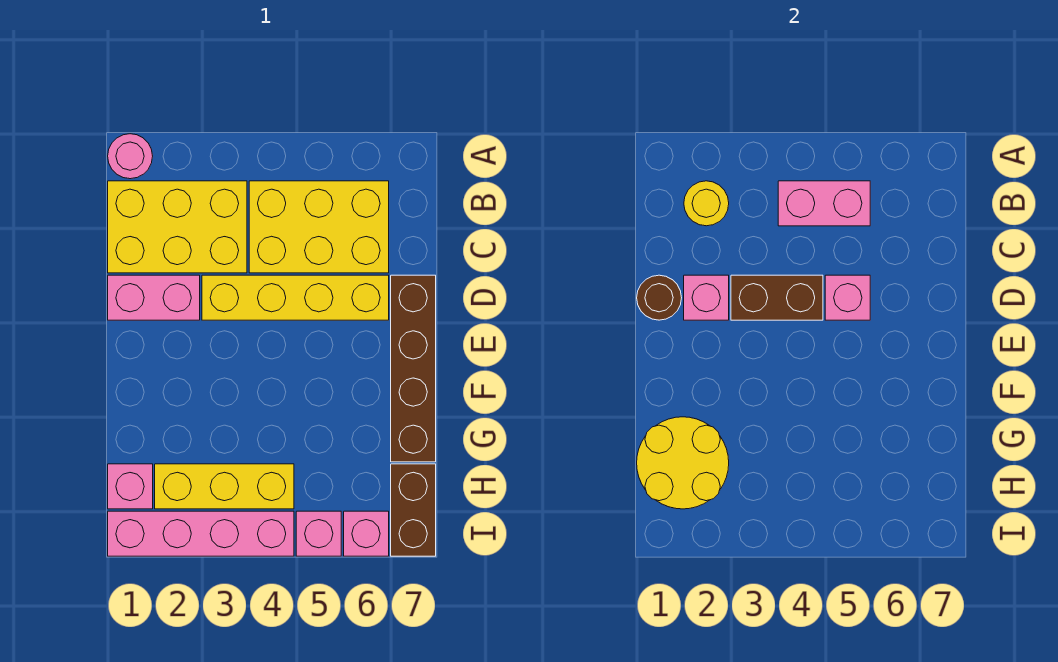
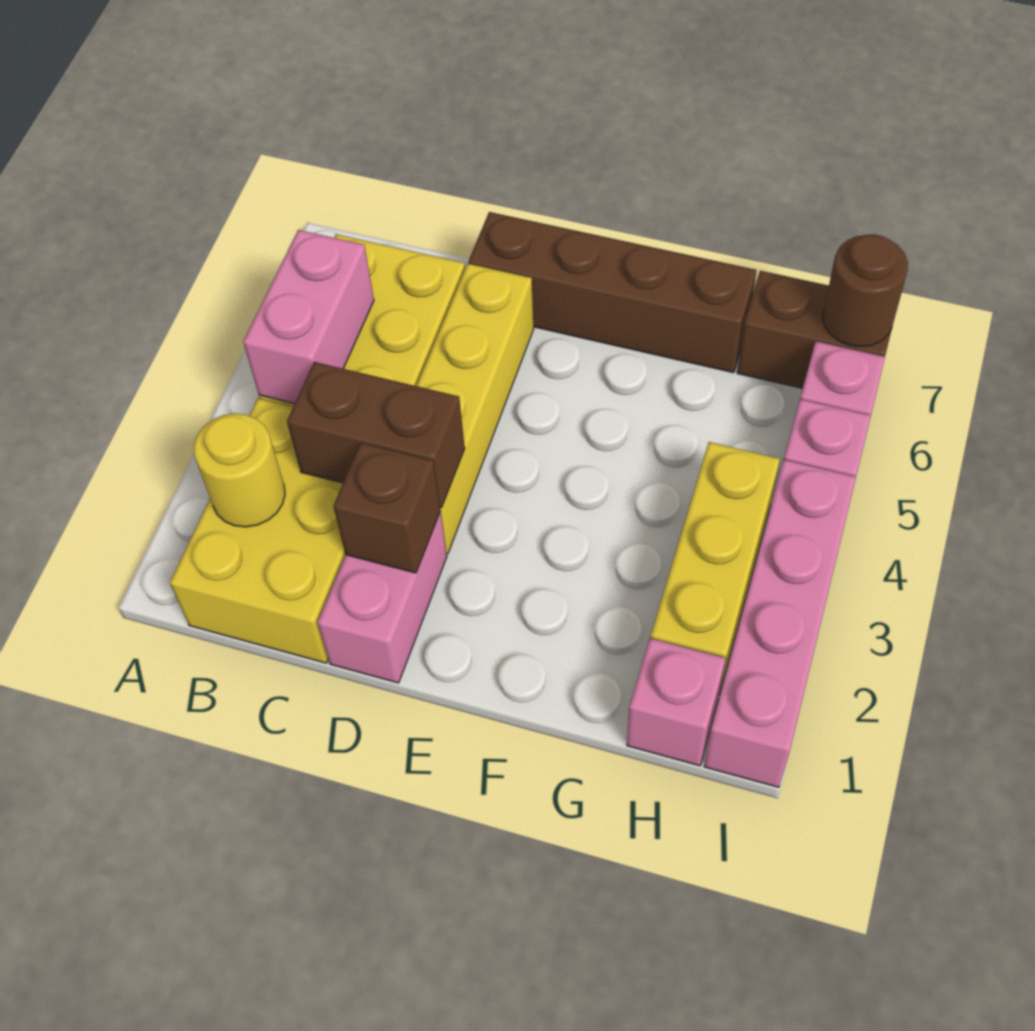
pink 1x1 round brick [108,134,153,179] -> none
brown 1x1 round brick [637,275,682,320] -> brown 1x1 round brick moved to [823,234,908,347]
pink 1x1 brick [684,275,729,320] -> brown 1x1 brick [333,443,440,573]
brown 1x2 brick [731,275,823,320] -> brown 1x2 brick turned to [287,362,465,508]
pink 1x1 brick [825,275,870,320] -> none
yellow 2x2 round brick [637,417,729,509] -> none

